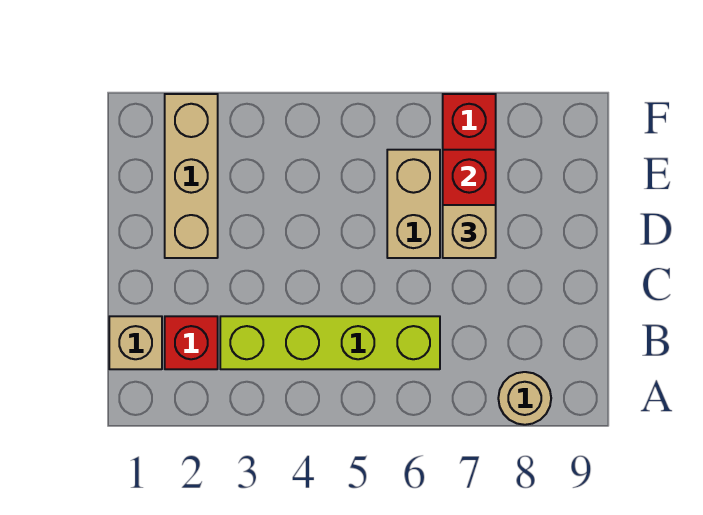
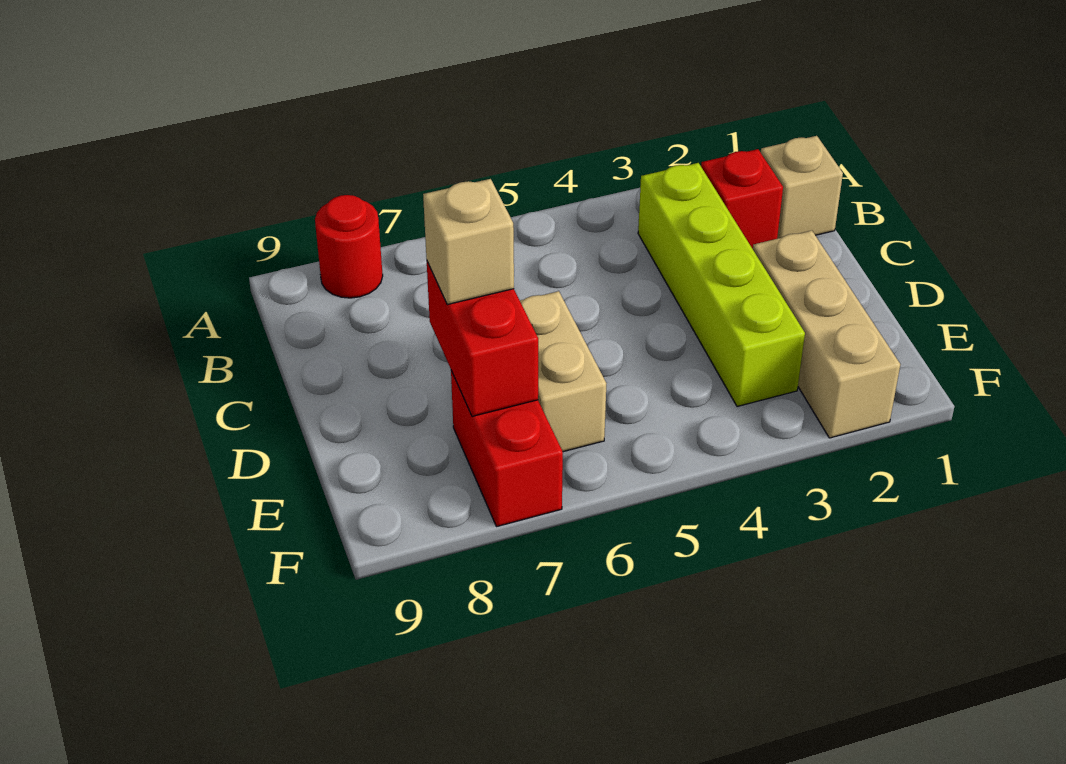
tan 1x1 round brick [498,372,551,425] -> red 1x1 round brick [315,195,383,298]
lime 1x4 brick [220,316,440,369] -> lime 1x4 brick turned to [638,163,805,407]

